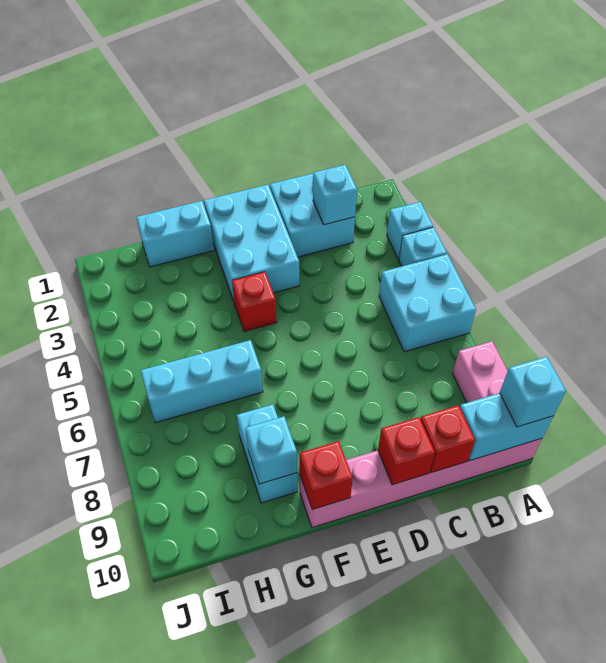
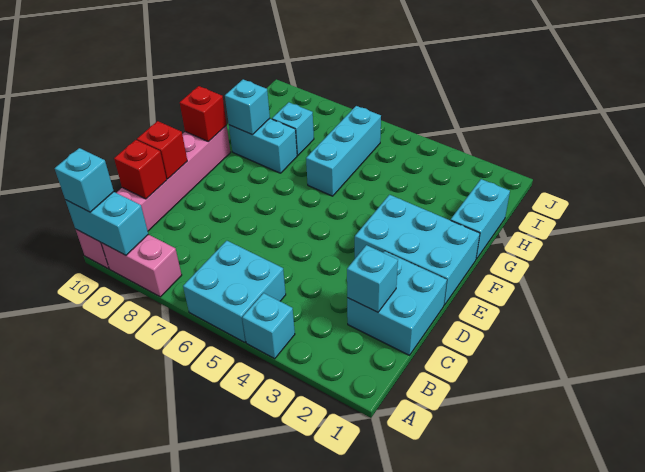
cyan 1x1 brick [387,202,433,259] -> cyan 1x1 brick moved to [272,102,314,155]
cyan 1x2 brick [460,393,553,461] -> cyan 1x2 brick turned to [66,192,148,255]
red 1x1 brick [232,272,277,331] -> none

